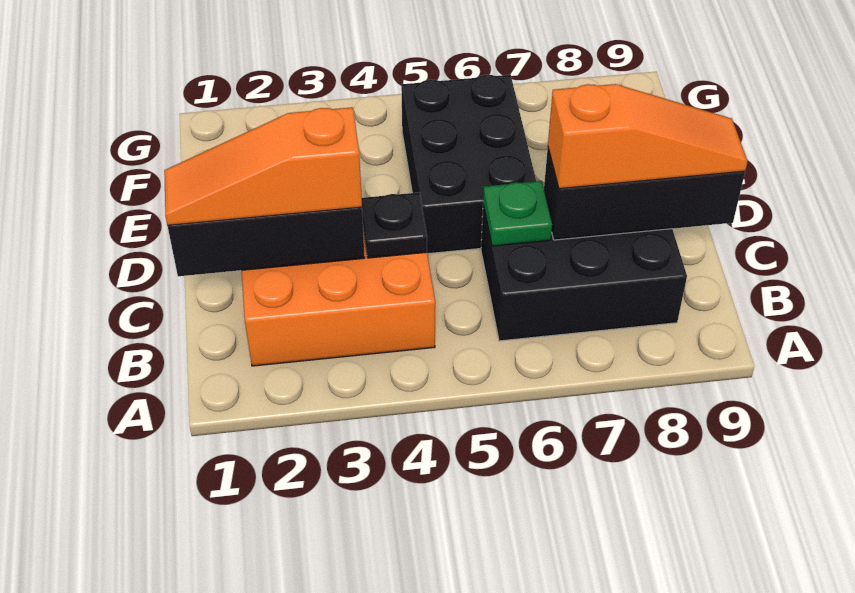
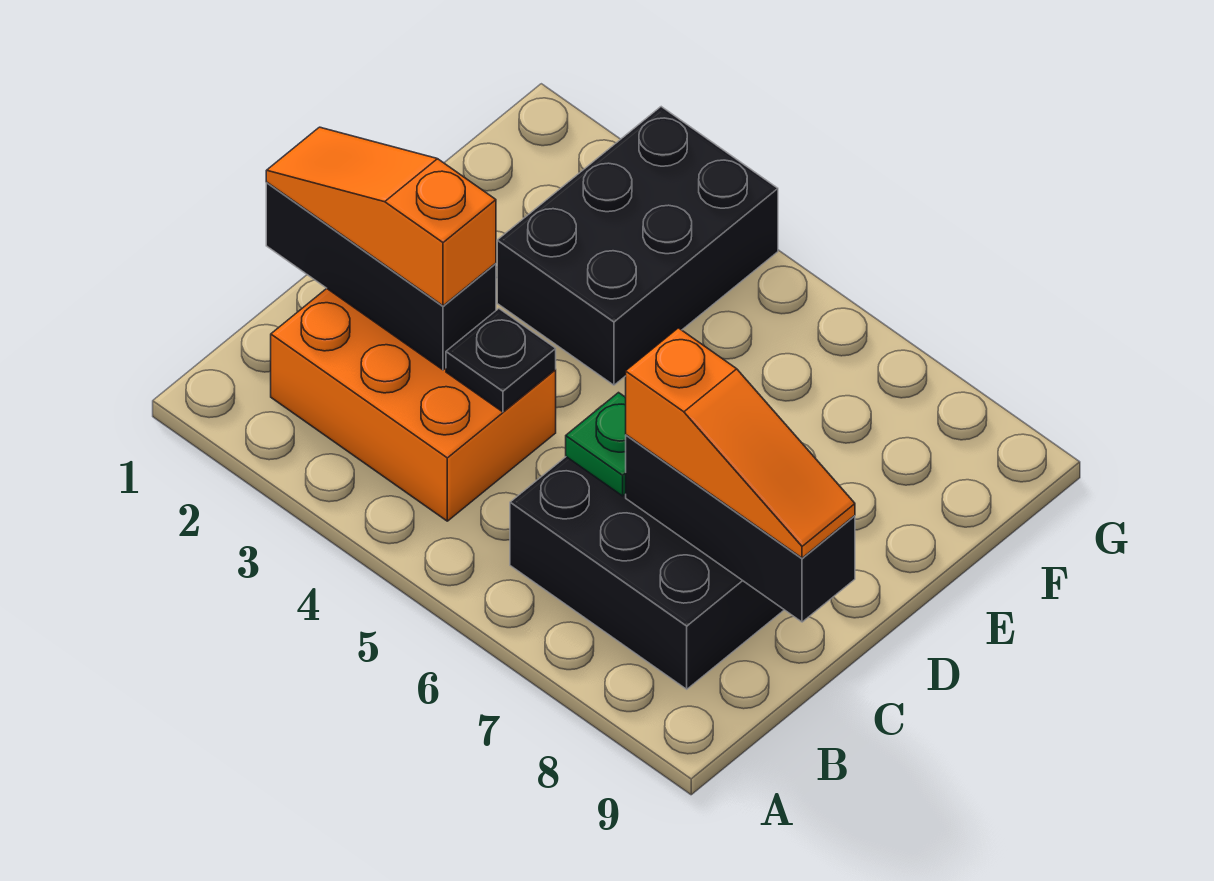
black 2x3 brick [401,75,536,254] -> black 2x3 brick moved to [497,107,778,385]

